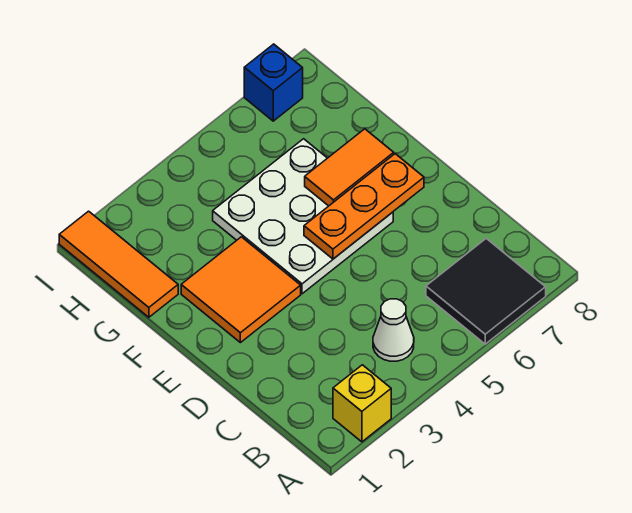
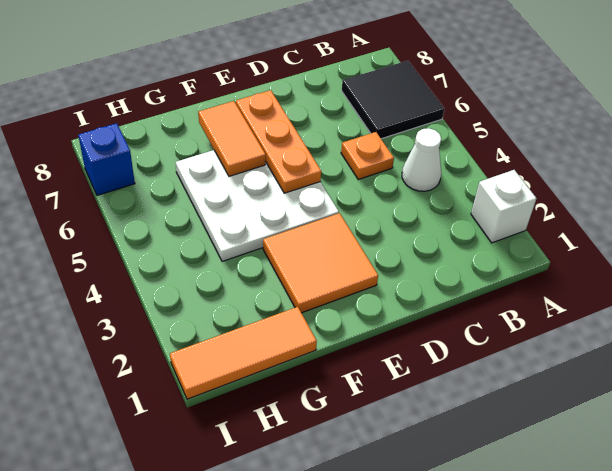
yellow 1x1 brick [333,365,391,442] -> white 1x1 brick [471,170,536,243]
none -> orange 1x1 plate [341,132,394,179]

